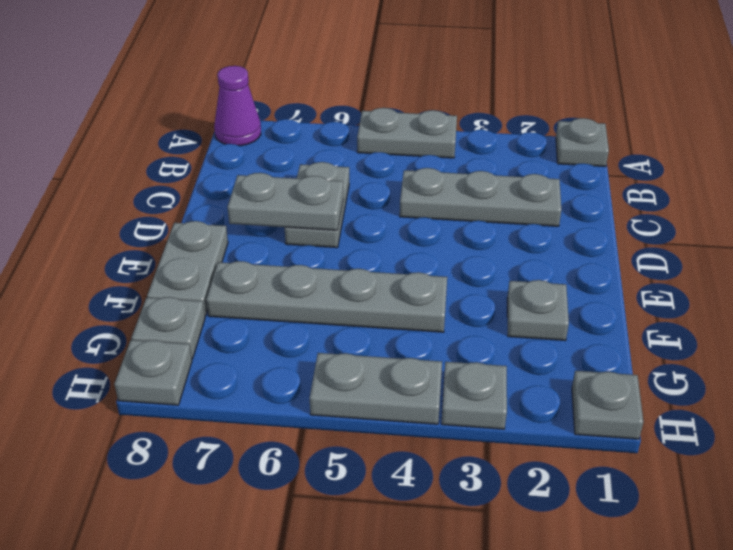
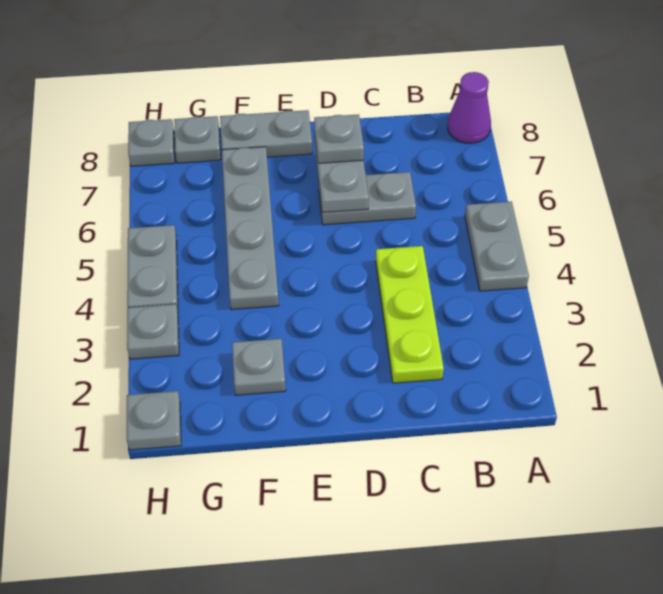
grey 1x1 plate [556,118,609,167] -> grey 1x1 plate moved to [314,114,364,163]
grey 1x3 plate [400,168,561,226] -> lime 1x3 plate [376,246,444,383]

